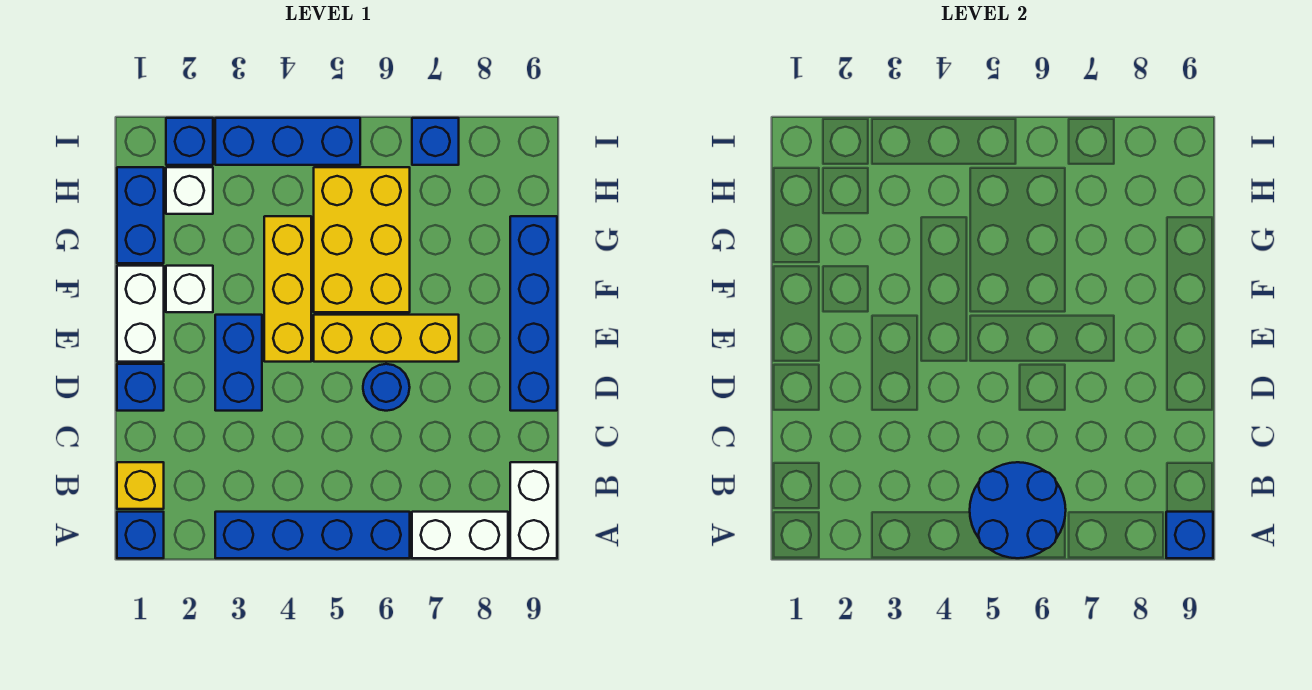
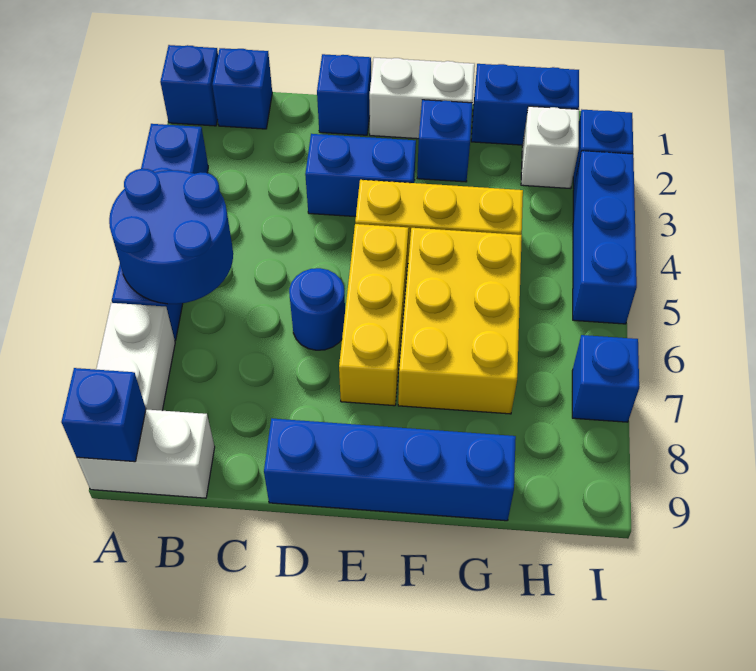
yellow 1x1 brick [117,462,164,509] -> blue 1x1 brick [212,48,272,129]
white 1x1 brick [166,266,213,312] -> blue 1x1 brick [417,100,472,182]
yellow 2x3 brick [314,167,410,312] -> yellow 2x3 brick turned to [398,228,522,414]

